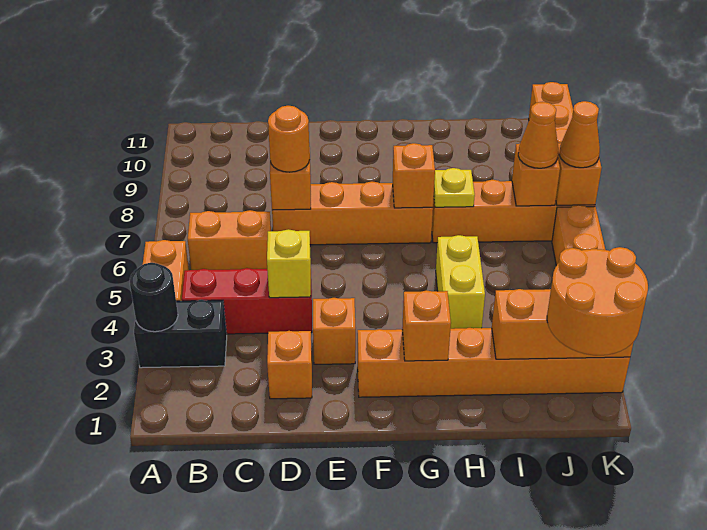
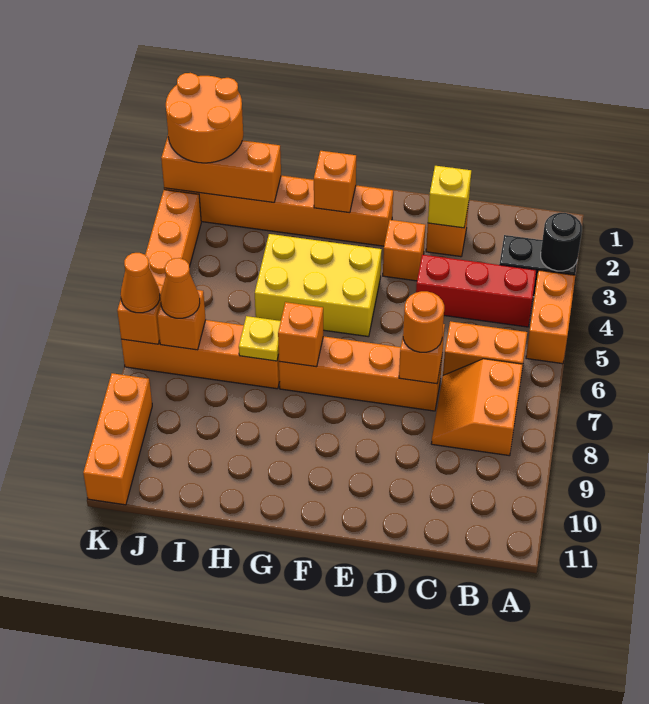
none -> orange 2x2 slope [431,359,523,456]
yellow 1x1 brick [267,229,311,298] -> yellow 1x1 brick moved to [428,166,471,228]
yellow 1x2 brick [436,235,485,329] -> yellow 2x3 brick [255,234,382,337]

